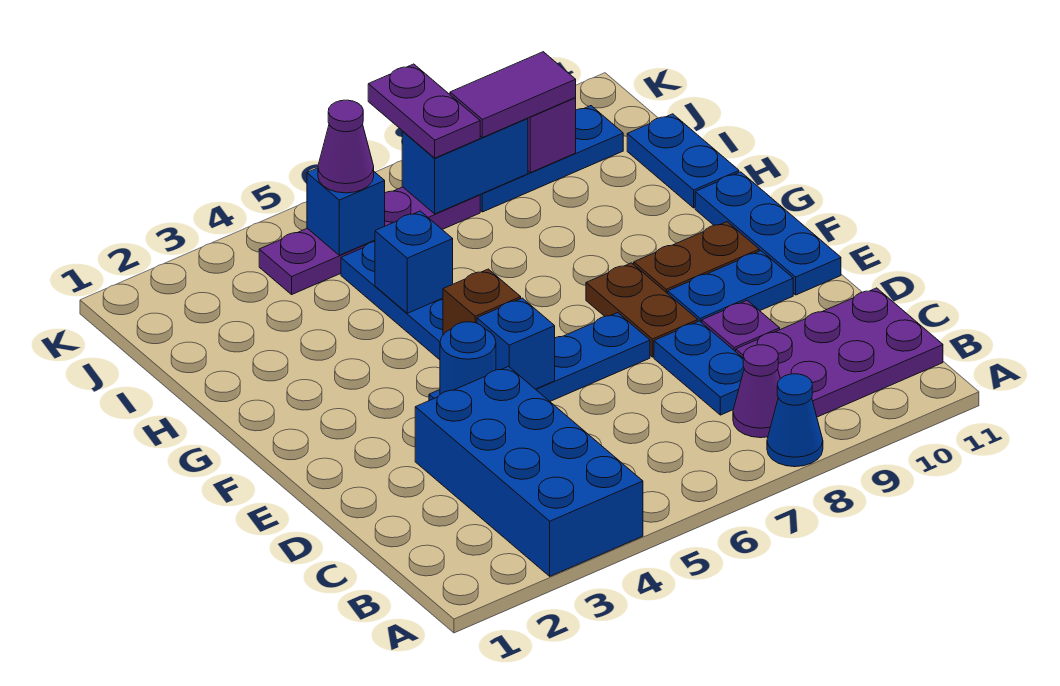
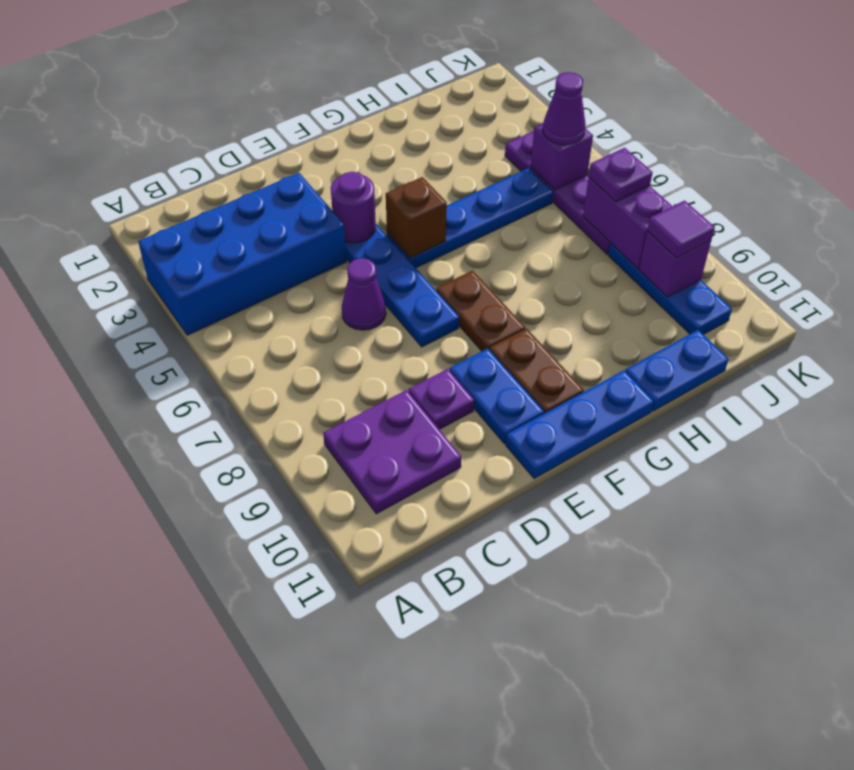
blue 1x1 cone [767,374,823,467] -> none
purple 1x1 cone [733,345,780,438] -> purple 1x1 cone moved to [342,258,386,330]
purple 2x3 plate [736,288,943,417] -> purple 2x2 plate [323,390,461,514]
blue 1x2 plate [654,321,744,415] -> none
blue 1x1 round brick [440,322,496,394] -> purple 1x1 round brick [331,172,376,243]
blue 1x1 brick [477,298,555,389] -> none
brown 1x2 plate [586,263,698,357] -> brown 1x2 plate turned to [436,271,525,351]
blue 1x1 brick [375,211,453,313] -> none
blue 1x1 brick [307,168,385,255] -> purple 1x1 brick [531,124,593,190]
blue 1x2 brick [402,118,528,214] -> purple 1x2 brick [583,178,672,269]
purple 1x2 plate [368,64,480,158] -> purple 1x1 plate [589,148,653,202]
purple 1x2 tile [450,52,576,138] -> purple 1x1 tile [647,201,715,258]

